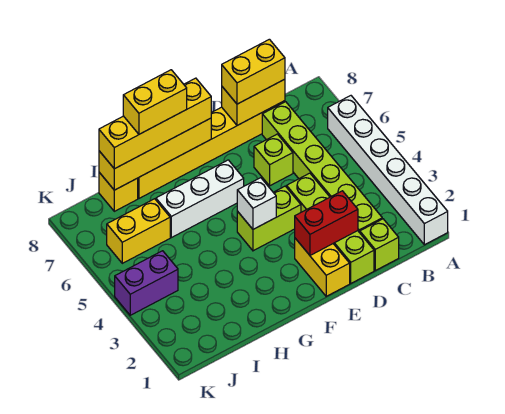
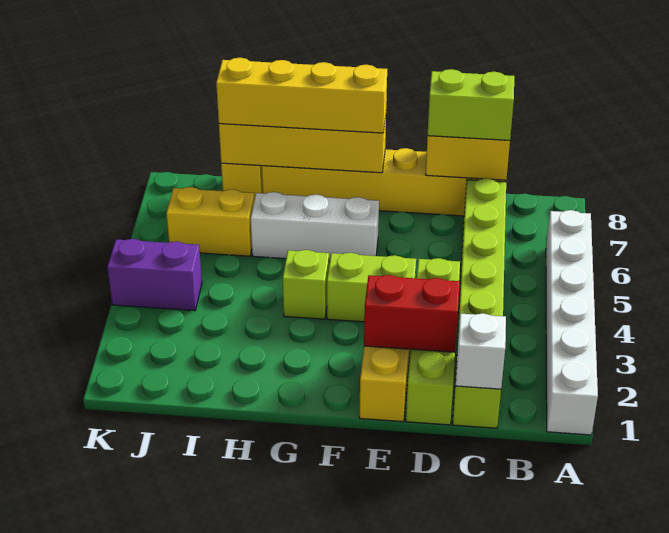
yellow 1x2 brick [222,39,285,104] -> lime 1x2 brick [428,69,514,140]
lime 1x1 brick [254,134,293,186] -> lime 1x1 brick moved to [283,250,329,319]
white 1x1 brick [237,178,276,229] -> white 1x1 brick moved to [456,313,506,389]
yellow 1x2 brick [123,70,187,134] -> none

